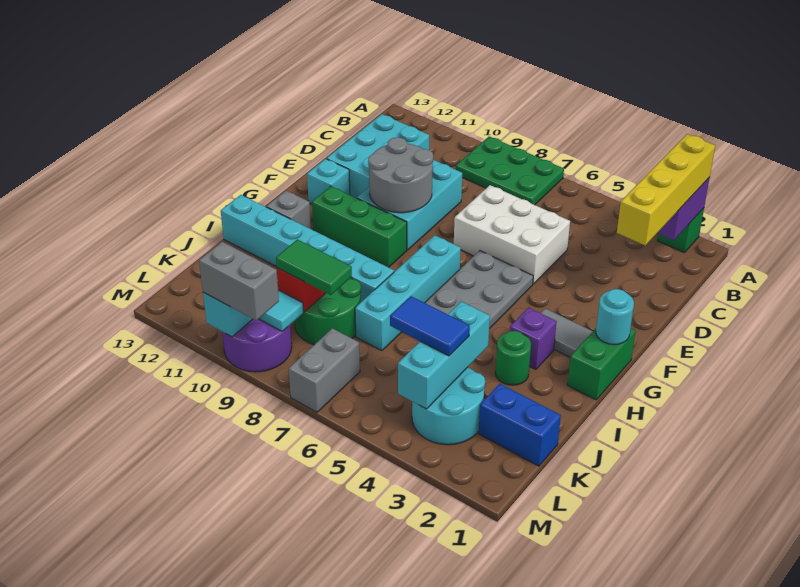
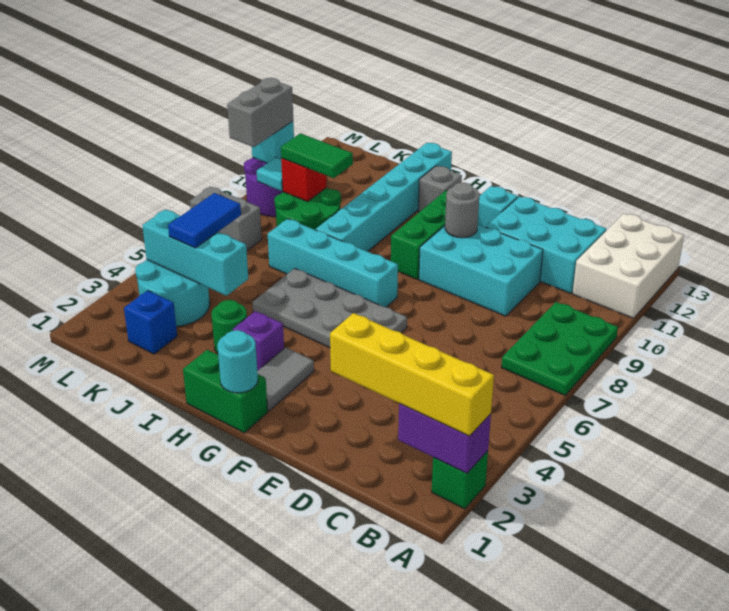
white 2x3 brick [454,185,570,284] -> white 2x3 brick moved to [572,213,684,318]
grey 2x2 round brick [368,137,433,213] -> grey 1x1 round brick [445,183,479,238]
blue 1x2 brick [479,384,561,466] -> blue 1x1 brick [124,290,177,354]
green 1x2 tile [276,239,352,295] -> green 1x2 tile turned to [281,133,353,178]

